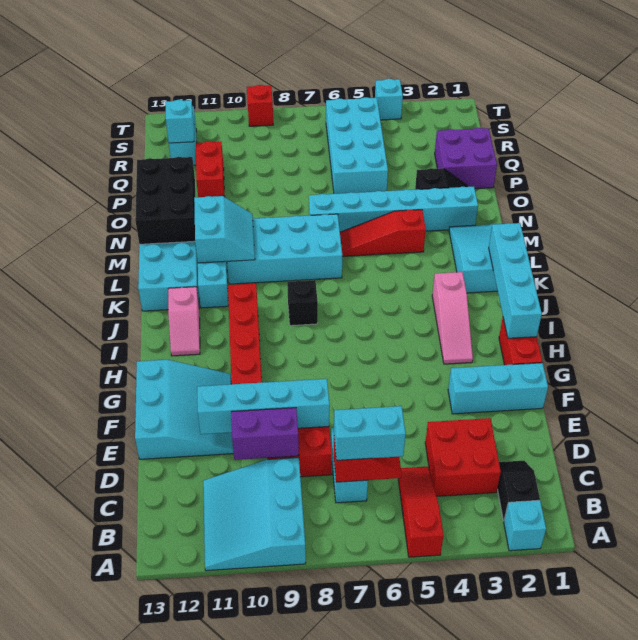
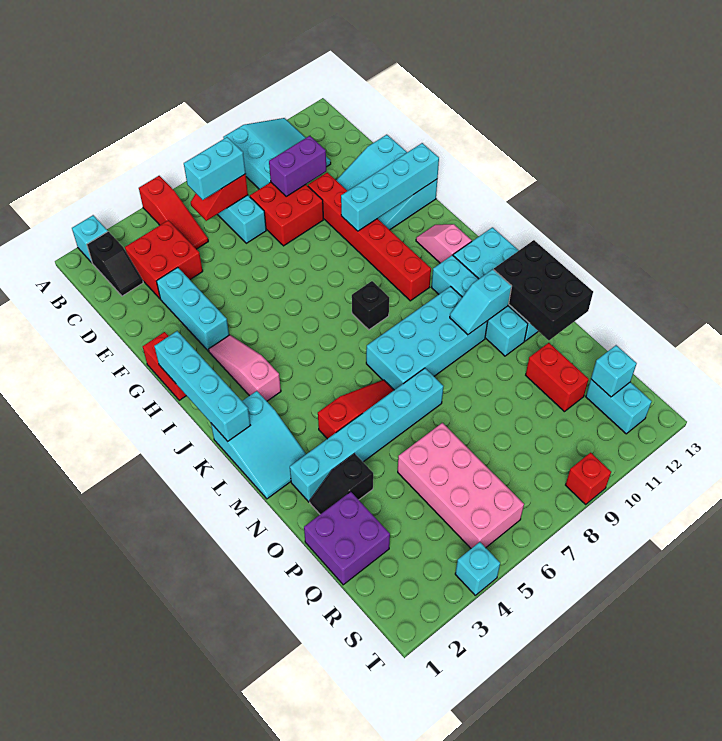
cyan 1x4 brick [197,379,330,434] -> cyan 1x4 brick moved to [341,143,439,231]
cyan 1x3 brick [448,363,548,414] -> cyan 1x3 brick turned to [156,267,229,351]
cyan 2x2 slope [194,196,255,263] -> cyan 1x2 slope [450,269,512,335]
cyan 2x4 brick [326,97,388,194] -> pink 2x4 brick [398,423,524,548]

